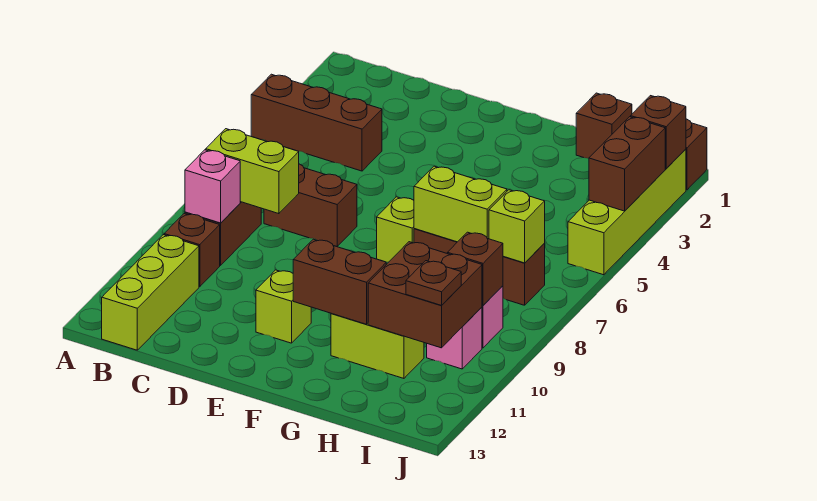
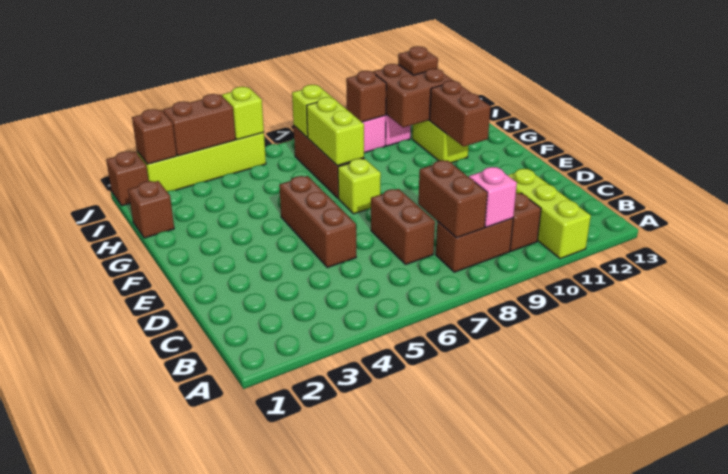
brown 1x3 brick [251,74,382,171] -> brown 1x3 brick moved to [279,176,356,268]
lime 1x2 brick [206,129,299,214] -> brown 1x2 brick [418,160,488,238]
lime 1x3 brick [102,235,199,350] -> lime 1x3 brick turned to [508,169,591,259]
lime 1x1 brick [256,270,311,343] -> lime 1x1 brick moved to [222,87,264,140]

